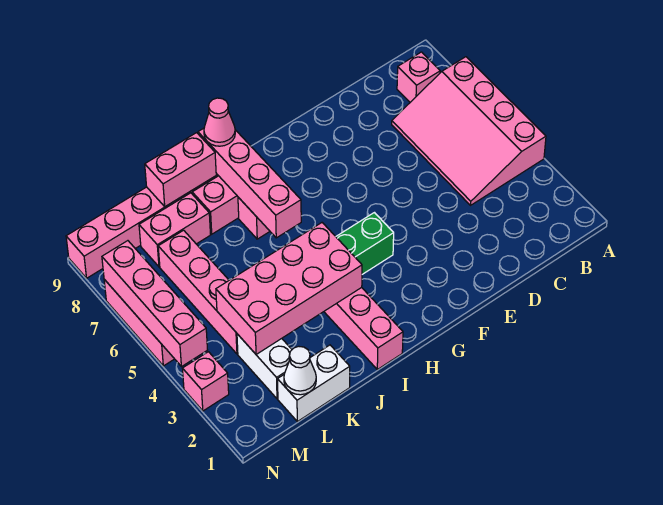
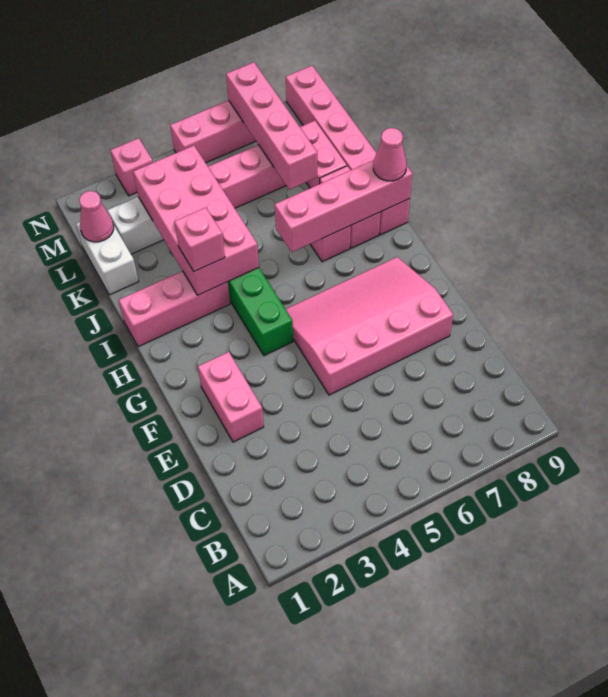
pink 3x4 slope [392,57,546,205] -> pink 3x4 slope moved to [286,257,453,395]
pink 1x1 brick [397,52,440,102] -> pink 1x1 brick moved to [174,208,225,272]
pink 1x2 brick [145,133,216,207] -> pink 1x2 brick moved to [198,352,264,442]
white 1x1 cone [284,346,316,395] -> pink 1x1 cone [79,191,114,242]
pink 1x4 brick [102,241,207,367] -> pink 1x4 brick turned to [226,62,317,190]

